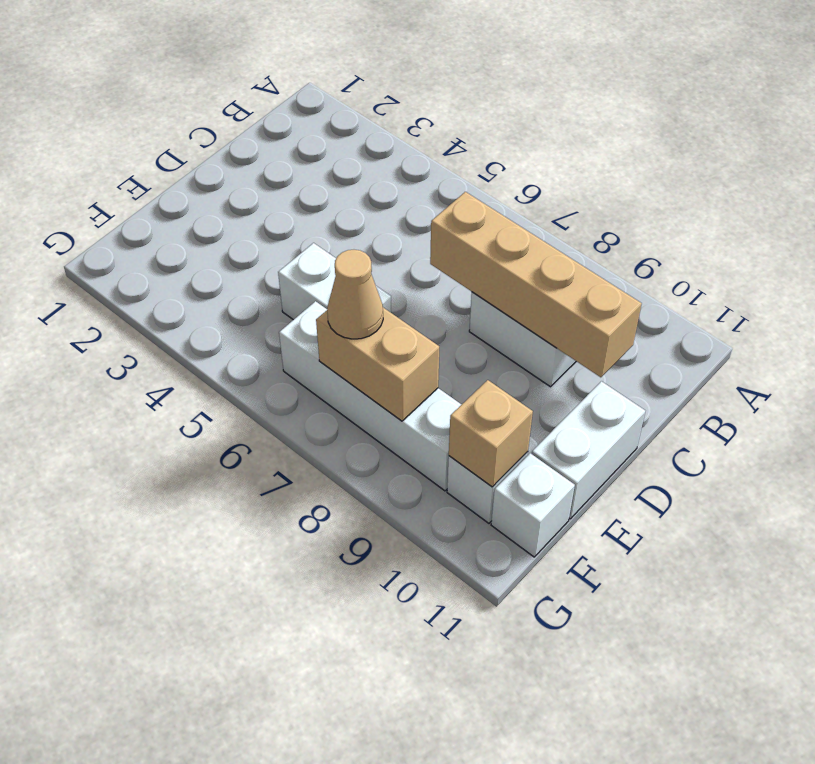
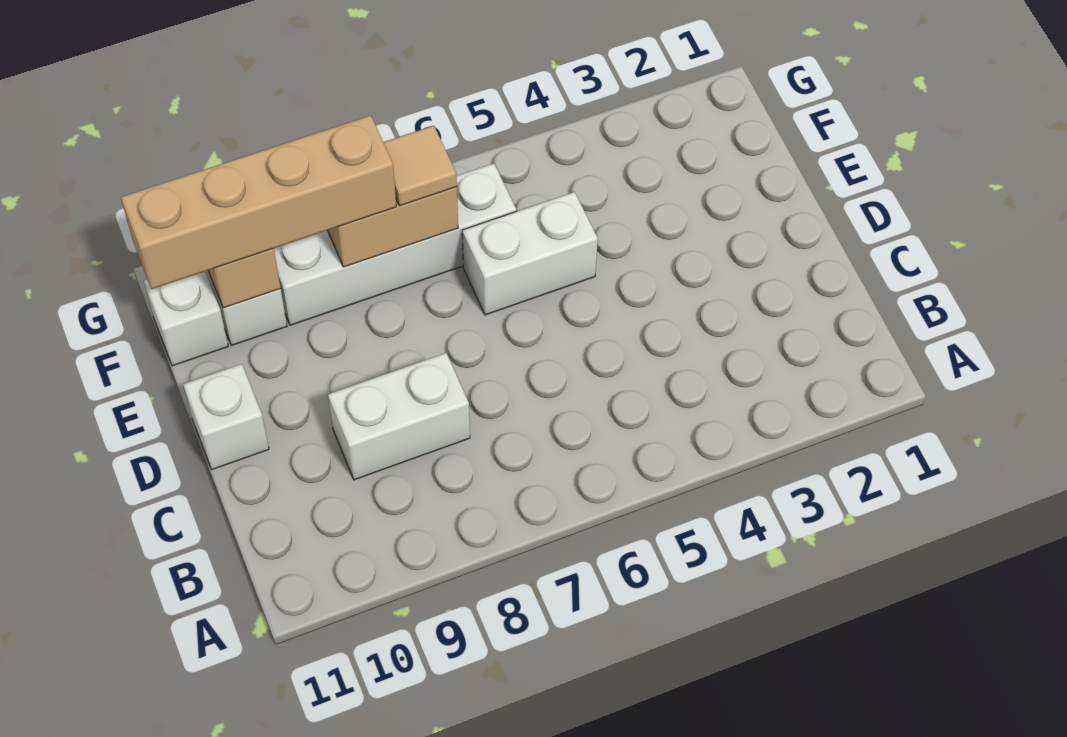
tan 1x4 brick [430,192,642,377] -> tan 1x4 brick moved to [121,115,396,289]
white 1x2 brick [532,381,645,519] -> white 1x1 brick [183,364,269,469]
tan 1x1 cone [327,250,383,339] -> tan 1x1 tile [383,126,457,206]

